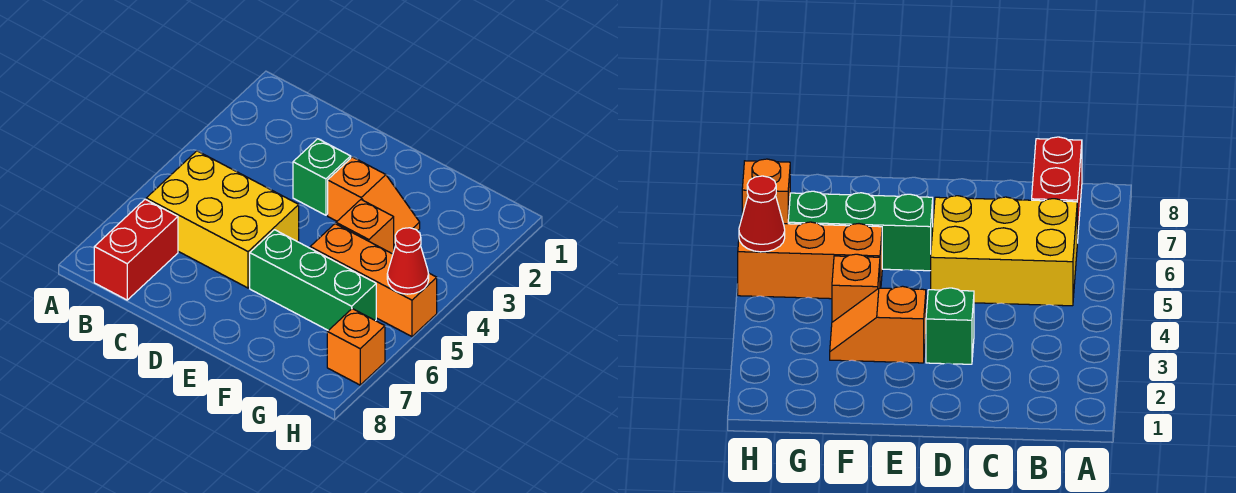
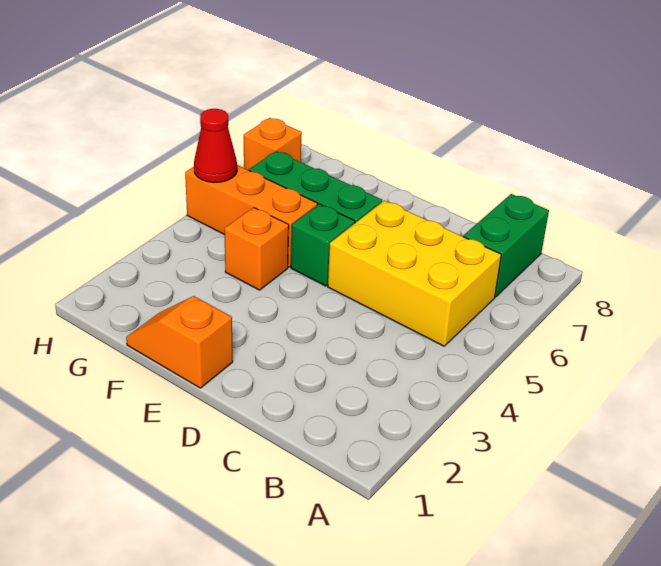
red 1x2 brick [94,199,178,300] -> green 1x2 brick [463,194,549,297]
green 1x1 brick [293,139,351,215] -> green 1x1 brick moved to [291,204,355,286]
orange 1x2 slope [328,157,420,249] -> orange 1x2 slope moved to [126,296,233,388]

